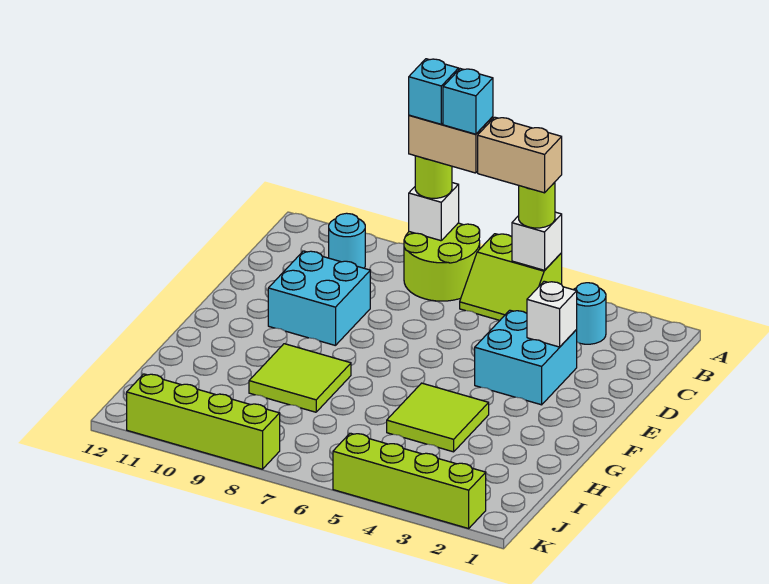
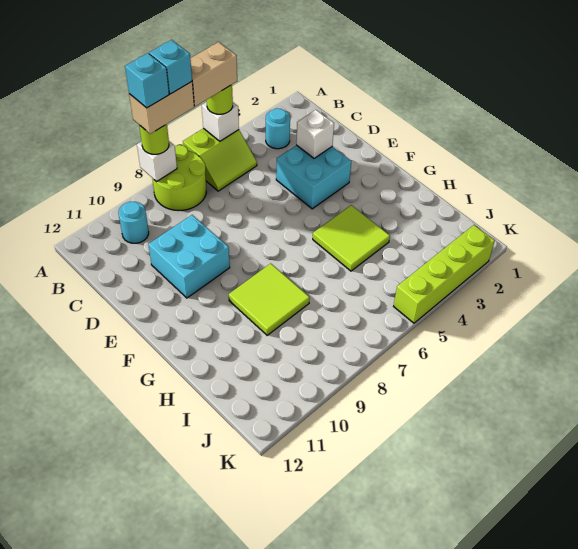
lime 1x4 brick [127,374,280,469] -> none

